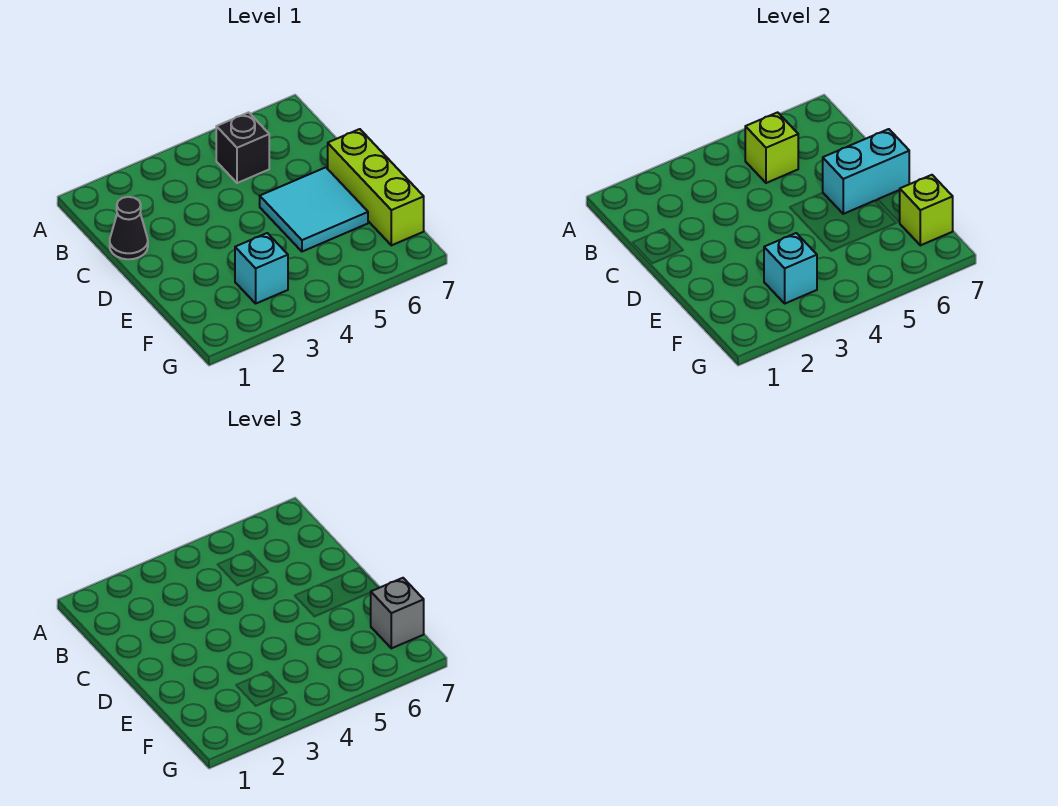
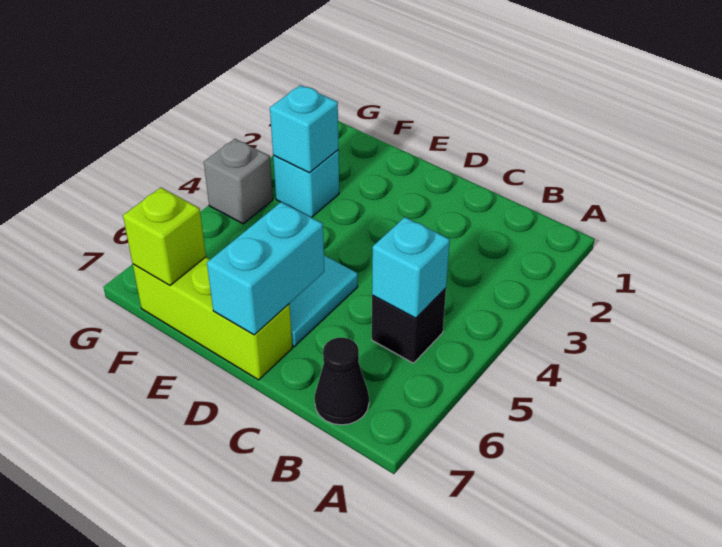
lime 1x1 brick [745,112,798,183] -> cyan 1x1 brick [372,217,450,318]
black 1x1 cone [110,197,148,259] -> black 1x1 cone moved to [315,338,369,425]
grey 1x1 brick [370,578,424,648] -> grey 1x1 brick moved to [204,139,273,224]

